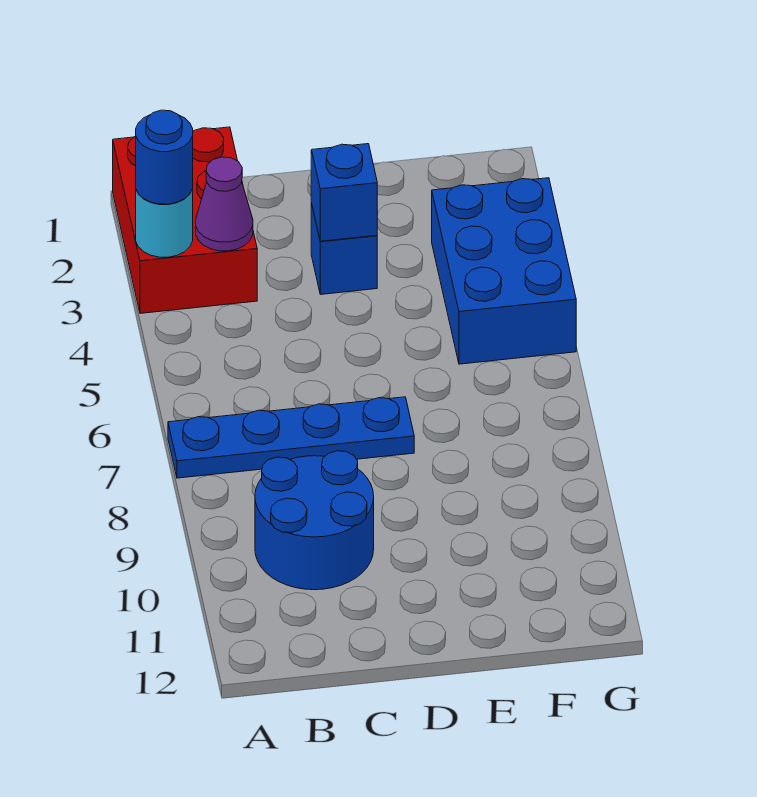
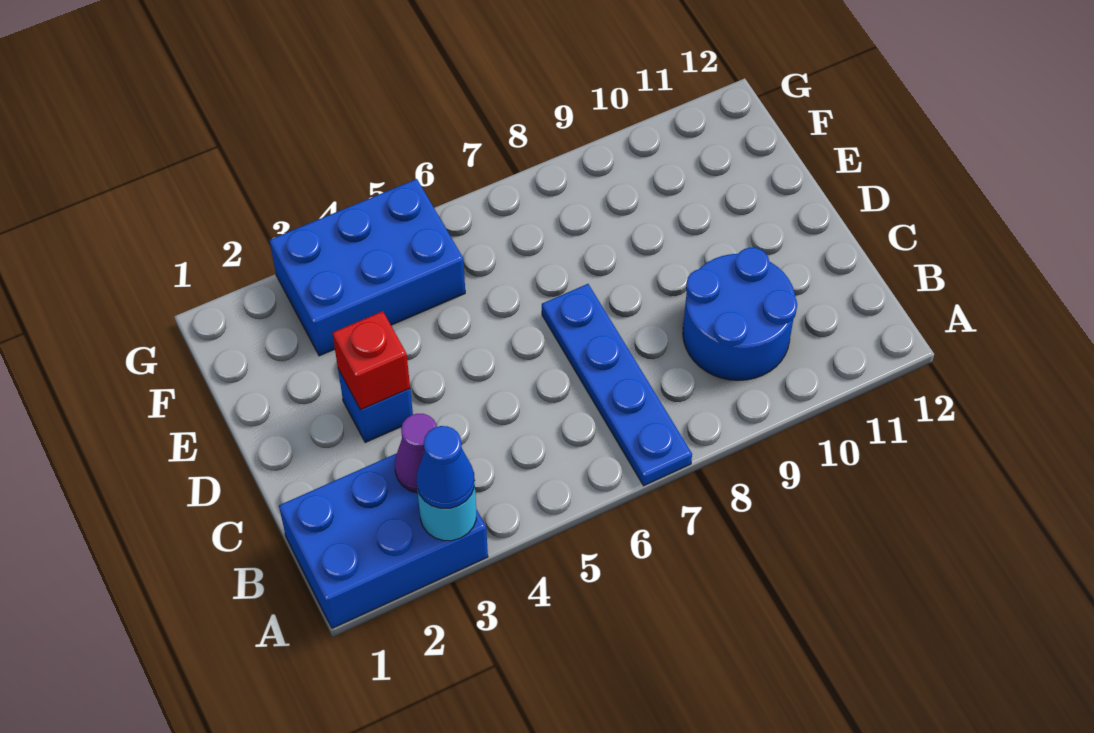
red 2x3 brick [113,127,257,313] -> blue 2x3 brick [279,453,488,628]
blue 1x1 round brick [136,110,193,204] -> blue 1x1 cone [416,426,475,508]
blue 1x1 brick [311,144,377,241] -> red 1x1 brick [332,311,410,410]

